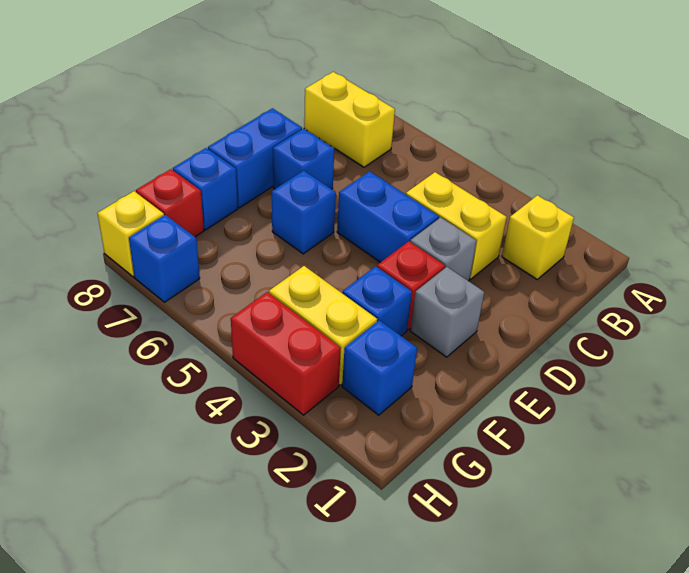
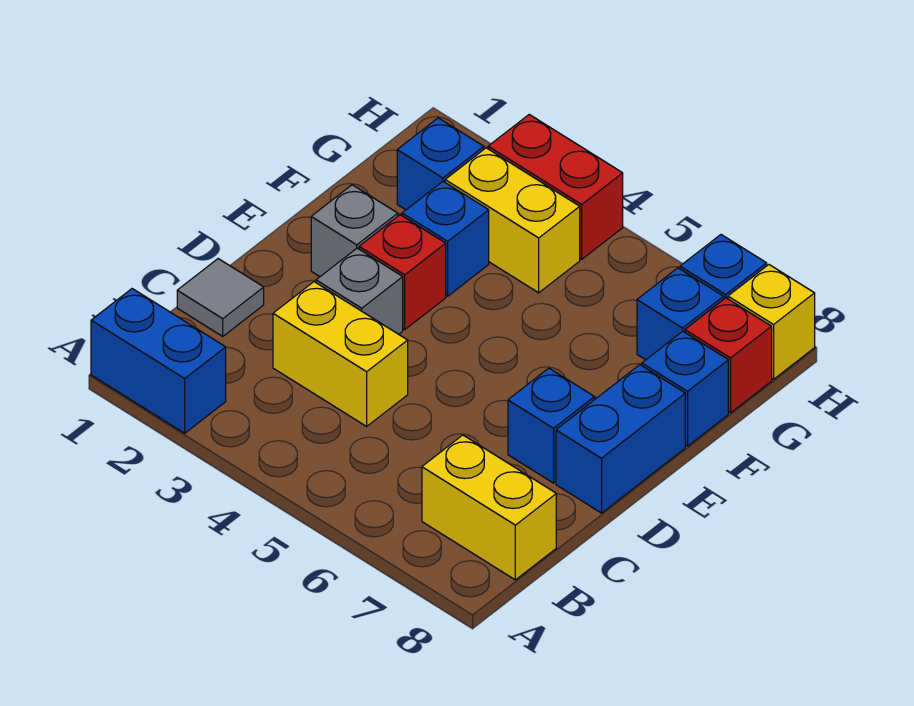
yellow 1x1 brick [502,195,574,279] -> none
none -> grey 1x1 tile [177,259,264,336]
blue 1x2 brick [337,171,439,262] -> blue 1x2 brick moved to [91,289,226,433]
blue 1x1 brick [272,171,336,254] -> blue 1x1 brick moved to [637,268,724,360]

